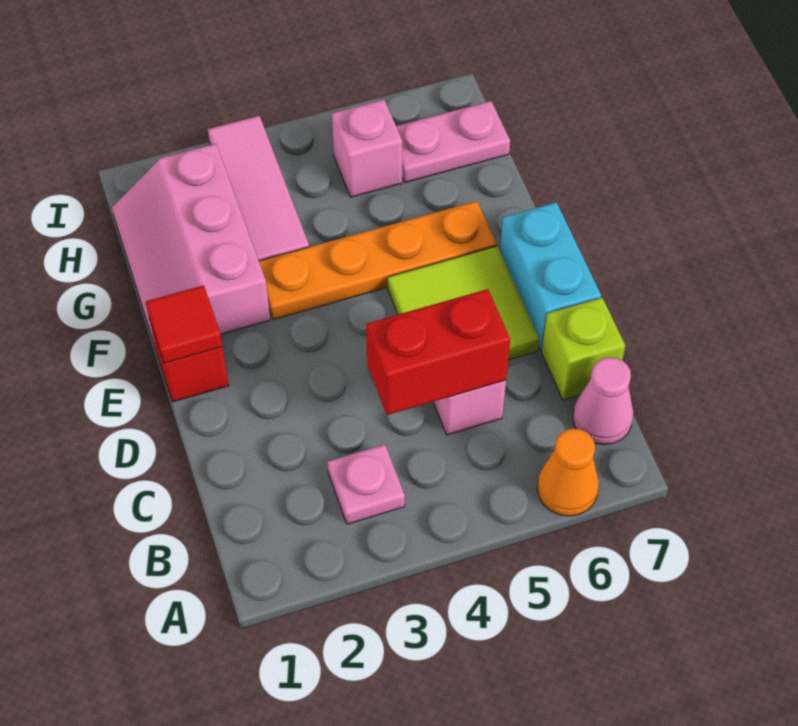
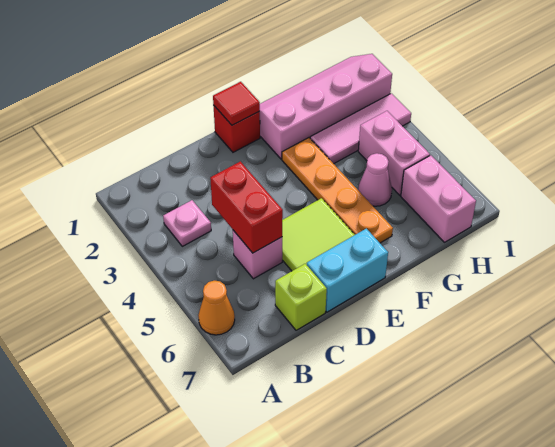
pink 1x1 cone [573,357,633,445] -> pink 1x1 cone moved to [358,153,392,206]
pink 2x3 slope [112,144,270,348] -> pink 2x4 slope [260,54,392,159]
pink 1x1 brick [332,100,402,197] -> pink 1x2 brick [358,111,430,195]
pink 1x2 plate [396,101,510,183] -> pink 1x2 brick [401,155,476,242]

